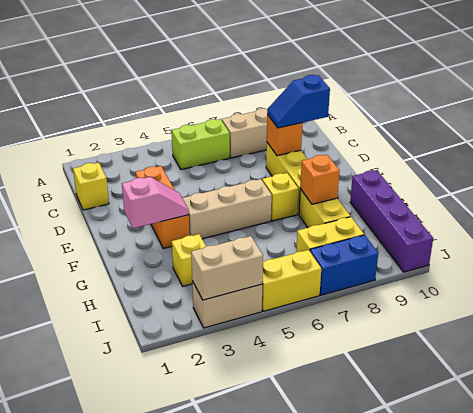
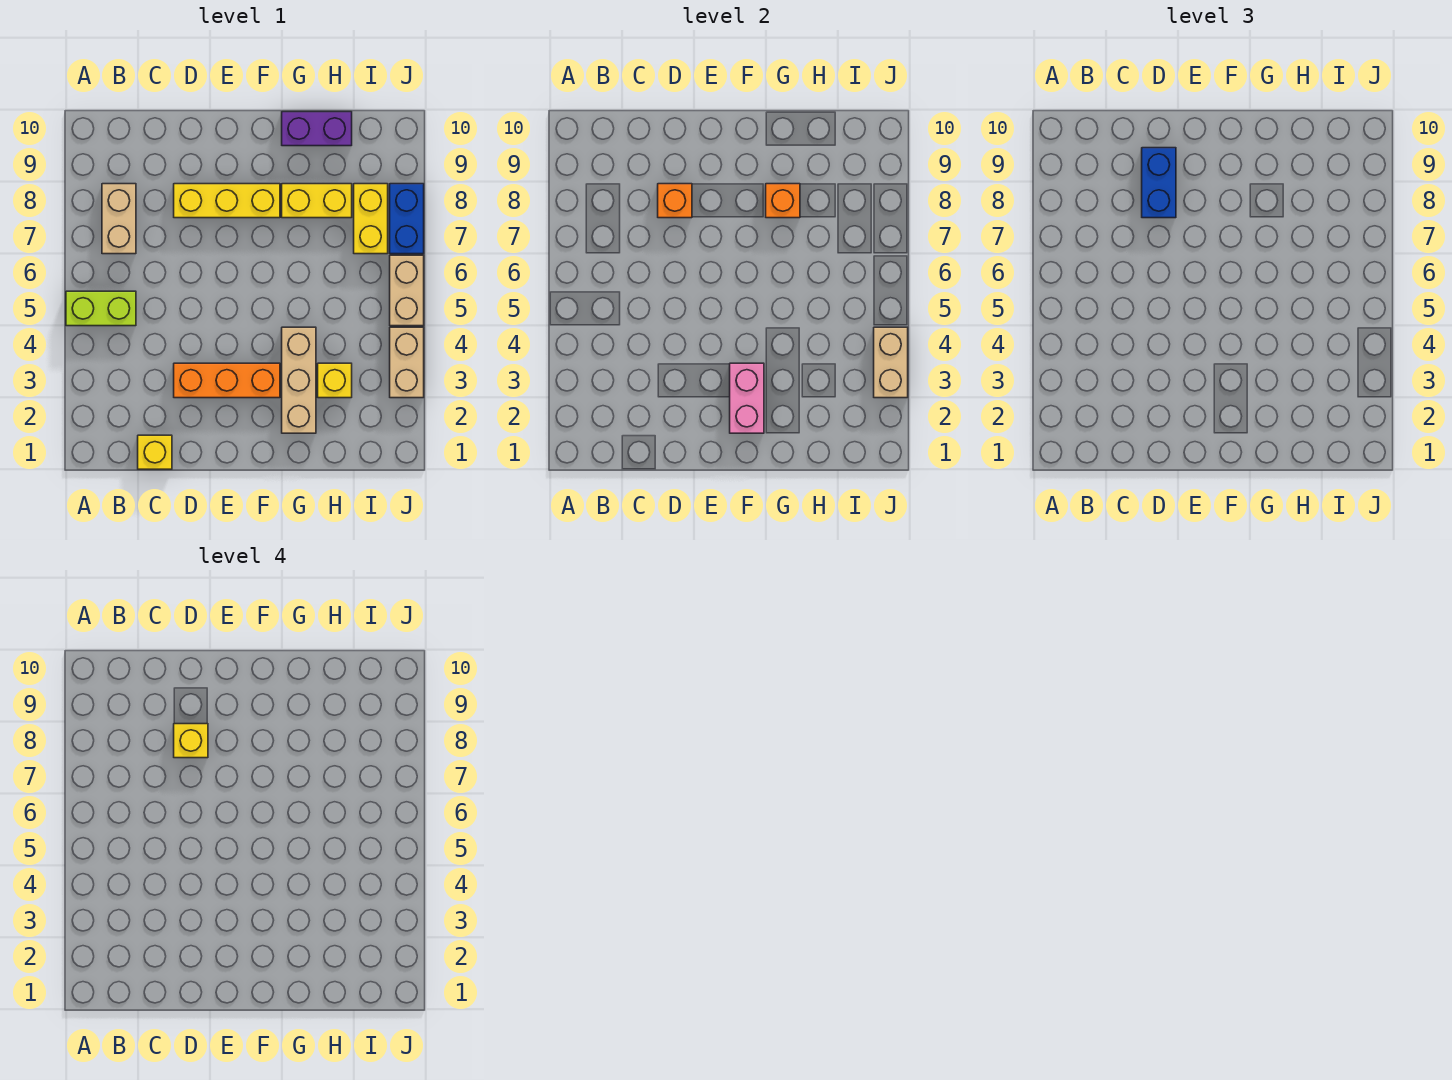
lime 1x2 brick [171,119,230,170] -> lime 1x2 brick turned to [66,291,136,326]
blue 1x2 slope [267,75,330,128] -> blue 1x2 brick [1142,148,1176,218]
pink 1x2 slope [122,177,189,228] -> pink 1x2 brick [730,363,764,433]
tan 1x3 brick [182,179,272,239] -> tan 1x3 brick moved to [282,327,316,433]
yellow 1x1 brick [262,173,298,221] -> yellow 1x1 brick moved to [174,724,208,758]
purple 1x4 brick [350,170,433,272] -> purple 1x2 brick [282,112,352,146]
yellow 1x2 brick [262,250,321,311] -> tan 1x2 brick [390,255,424,326]

